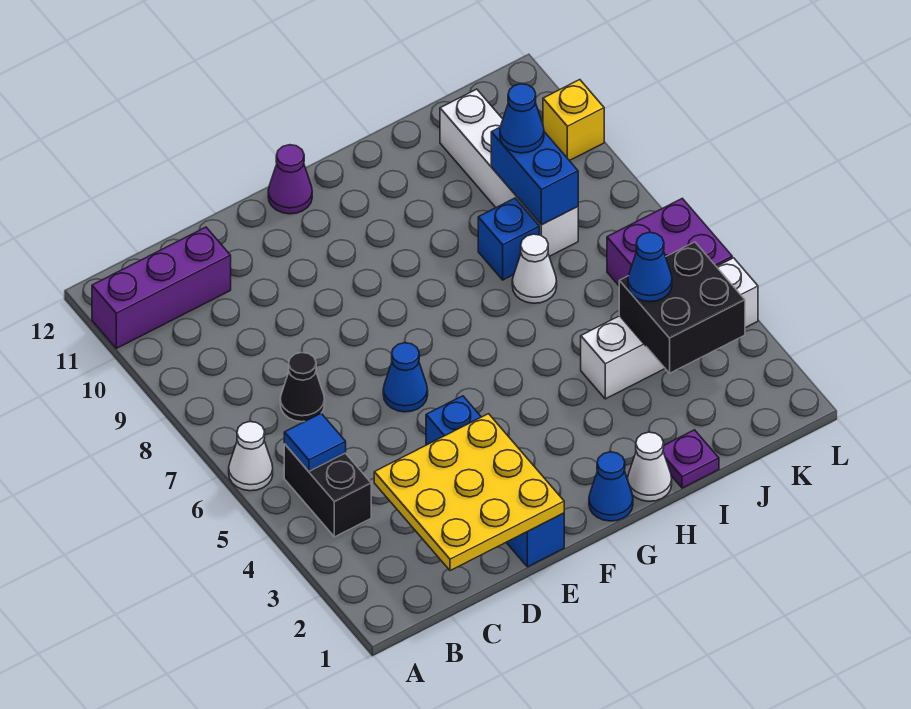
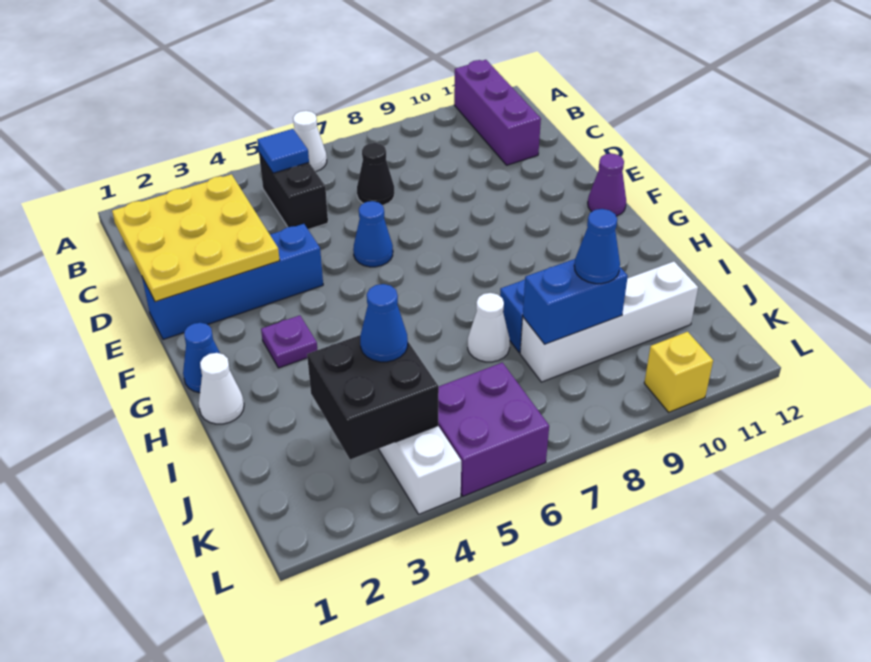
black 1x2 brick [284,444,371,537] -> black 1x2 brick turned to [259,153,328,230]
purple 1x1 plate [663,430,719,488] -> purple 1x1 plate moved to [261,315,317,368]

